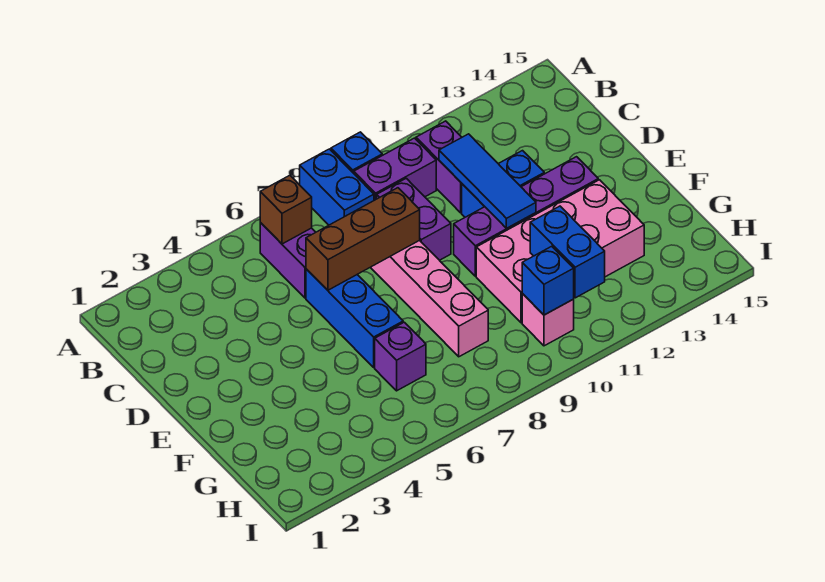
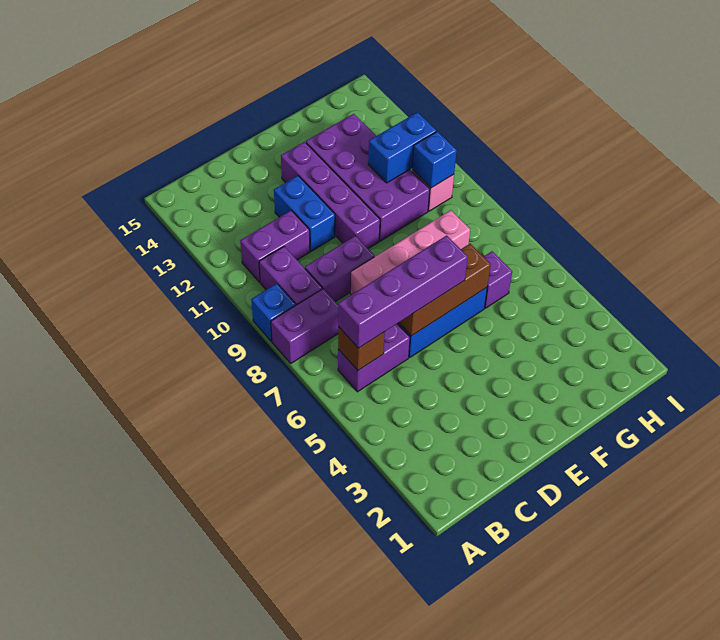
blue 1x2 brick [300,149,374,225] -> purple 1x2 brick [271,289,338,363]
none -> purple 1x4 brick [338,235,468,348]
blue 1x3 tile [439,134,536,228] -> none
brown 1x3 brick [306,188,420,290] -> brown 1x3 brick turned to [399,244,491,336]
pink 2x4 brick [476,180,644,323] -> purple 2x4 brick [306,114,430,241]

